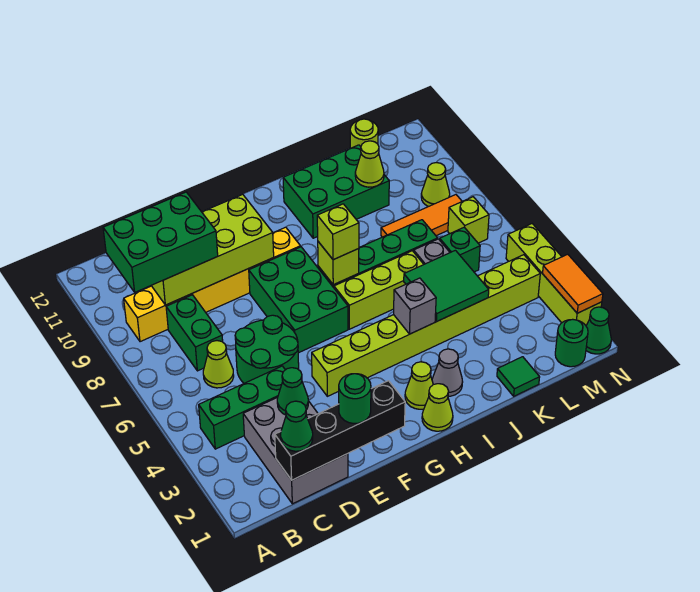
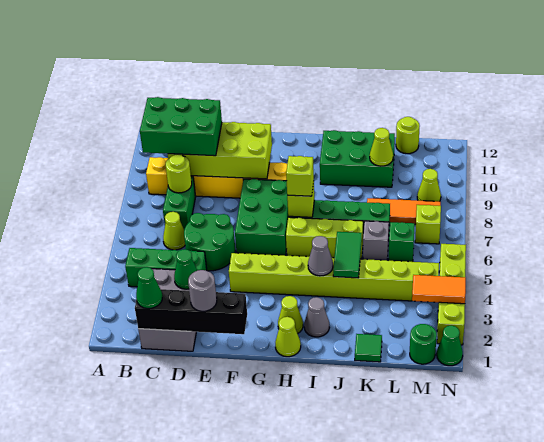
none -> lime 1x1 round brick [166,154,192,193]
green 1x1 round brick [339,374,371,423] -> grey 1x1 round brick [188,270,217,311]
grey 1x1 brick [394,278,436,334] -> grey 1x1 cone [308,236,333,276]
green 2x2 tile [404,250,489,321] -> green 1x2 tile [333,232,362,278]
orange 1x2 tile [543,254,603,313] -> orange 1x2 tile turned to [412,275,466,304]

